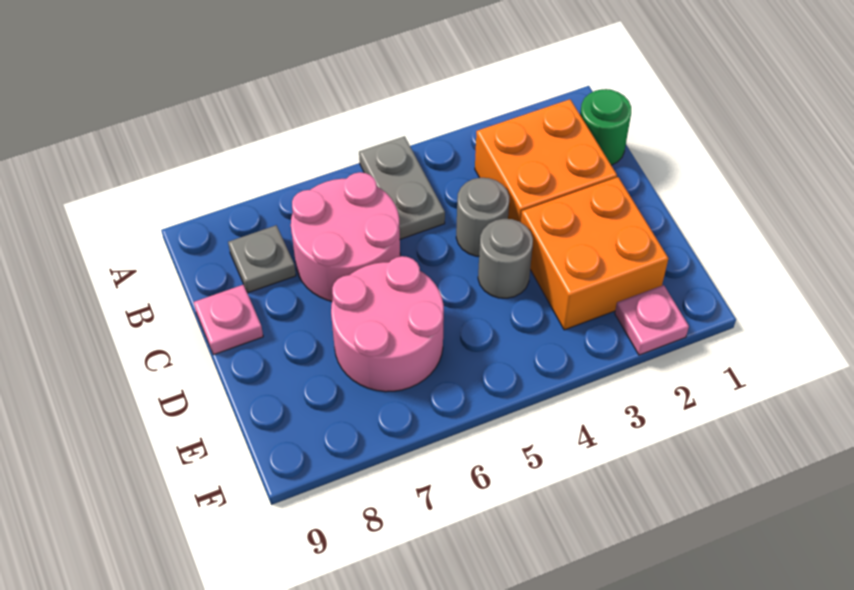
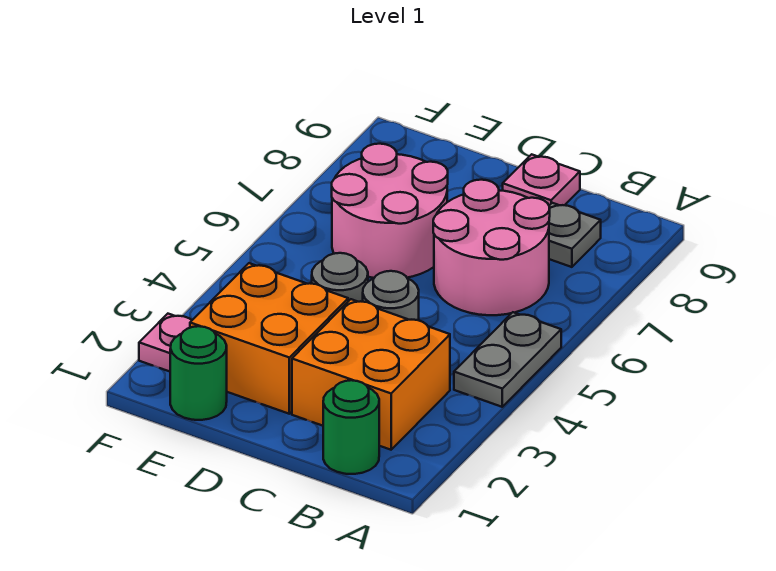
grey 1x2 plate [359,136,445,239] -> grey 1x2 plate turned to [454,312,561,407]
none -> green 1x1 round brick [170,326,227,420]

